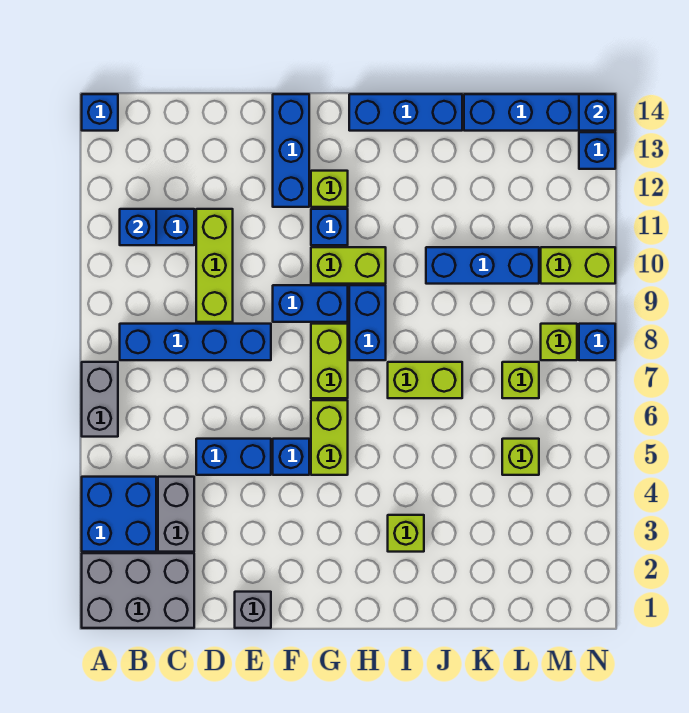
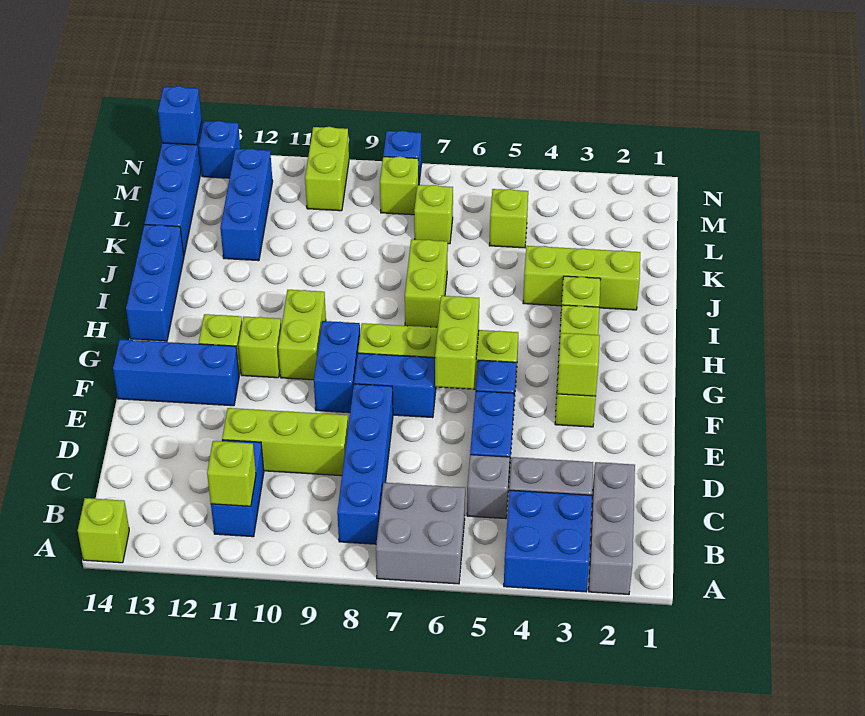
grey 2x3 brick [82,553,194,628] -> grey 1x3 brick [589,462,635,594]
grey 1x2 brick [82,362,118,437] -> grey 2x2 brick [376,483,465,584]
blue 1x1 brick [82,94,118,131] -> lime 1x1 brick [78,498,129,563]
blue 1x1 brick [120,209,156,245] -> lime 1x1 brick [207,441,256,506]
grey 1x1 brick [235,592,271,628] -> grey 1x1 brick moved to [467,455,510,519]
none -> lime 1x3 brick [555,305,599,427]
none -> lime 1x1 brick [557,333,600,396]
none -> lime 1x2 brick [435,296,479,389]
blue 1x1 brick [311,209,348,245] -> lime 1x1 brick [238,317,281,378]
blue 1x2 brick [349,285,386,360] -> blue 1x2 brick moved to [354,353,436,418]
none -> lime 1x3 brick [523,246,640,310]
blue 1x3 brick [426,247,539,284] -> blue 1x3 brick moved to [220,148,273,261]

